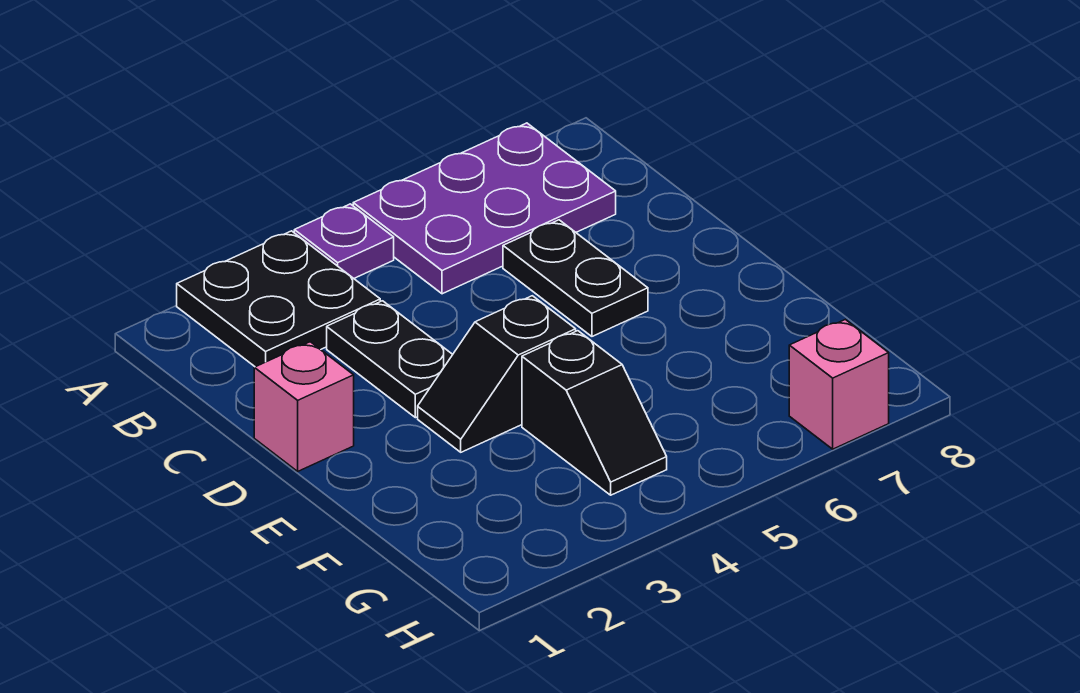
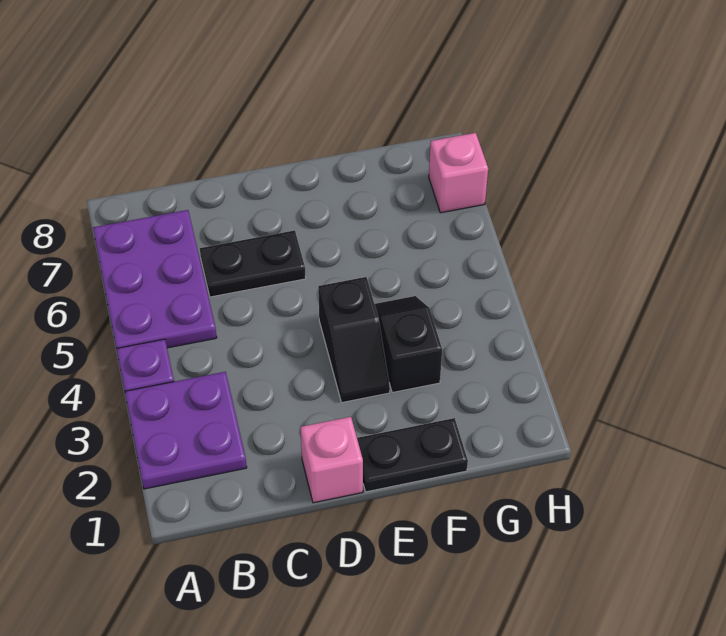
black 2x2 plate [177,231,380,367] -> purple 2x2 plate [125,372,247,489]
black 1x2 plate [327,301,453,418] -> black 1x2 plate moved to [357,418,468,492]
black 1x2 slope [522,331,667,495] -> black 1x2 slope turned to [375,296,442,393]

